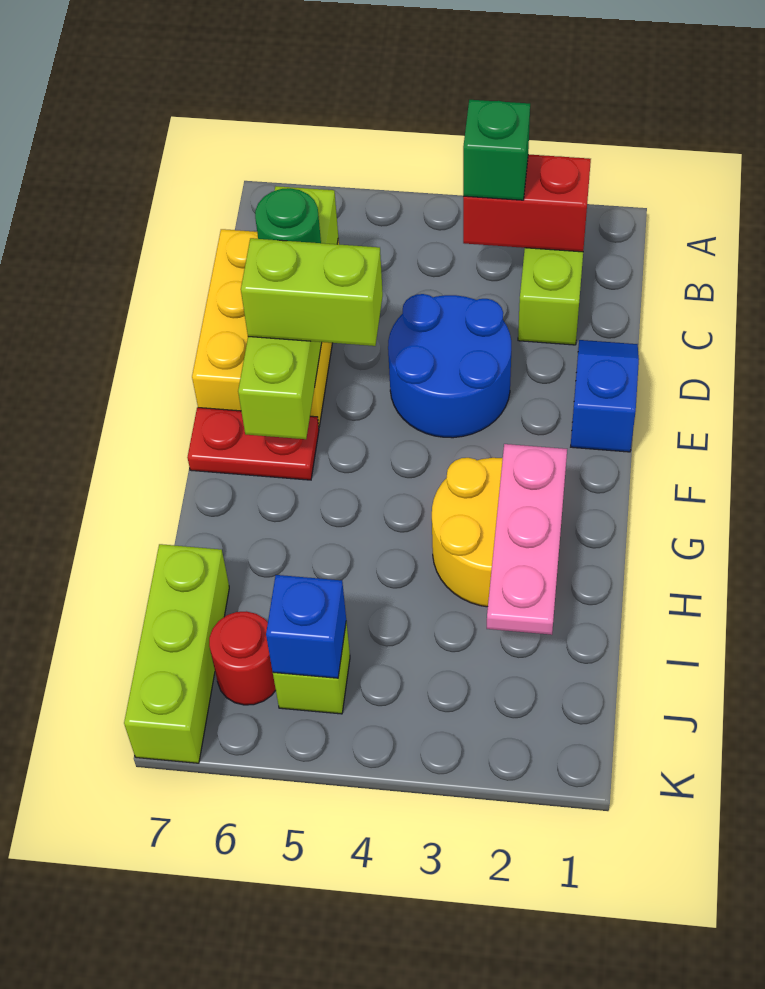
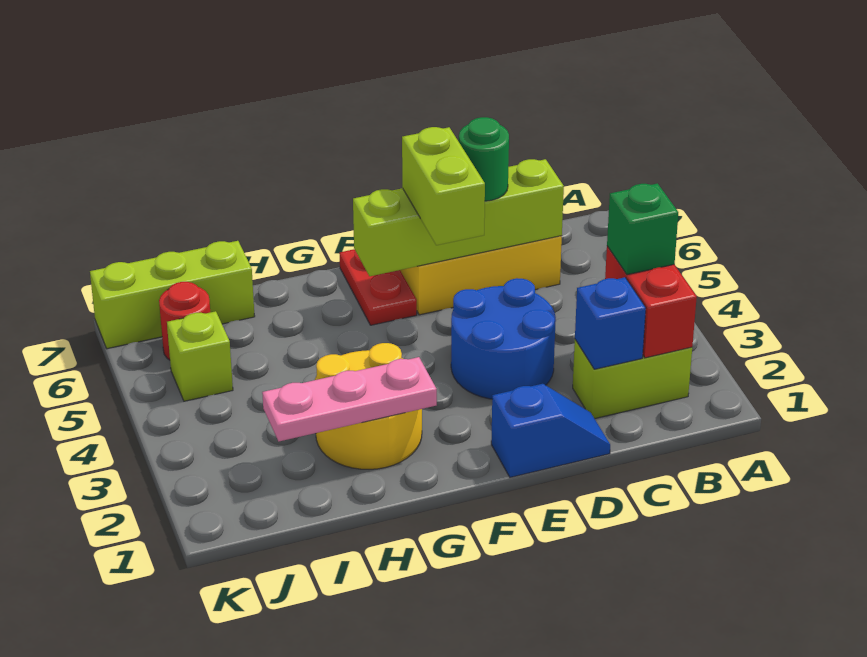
blue 1x1 brick [266,575,346,678] -> blue 1x1 brick moved to [575,277,646,369]

